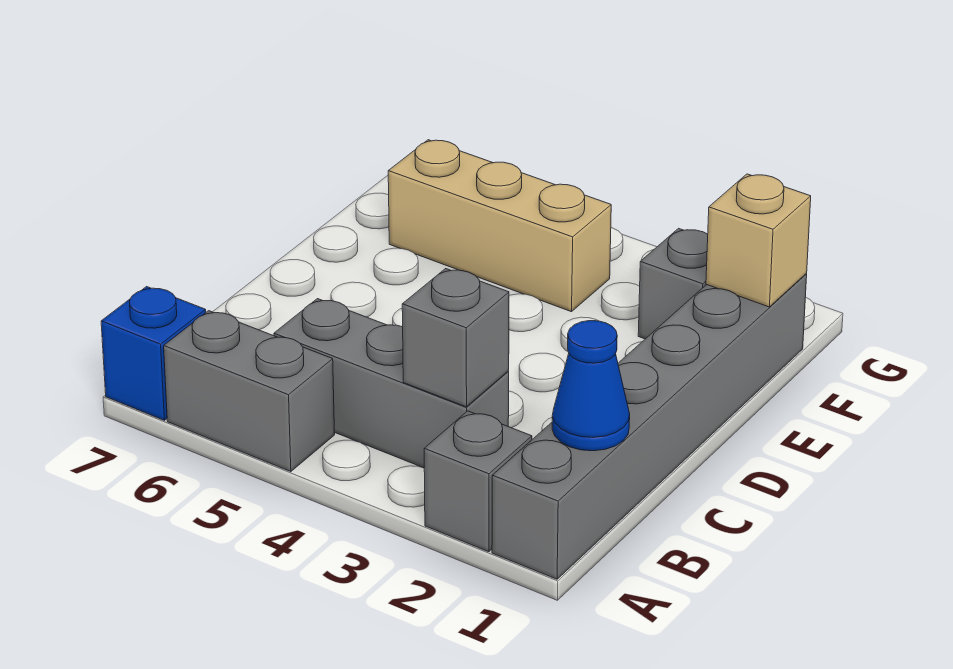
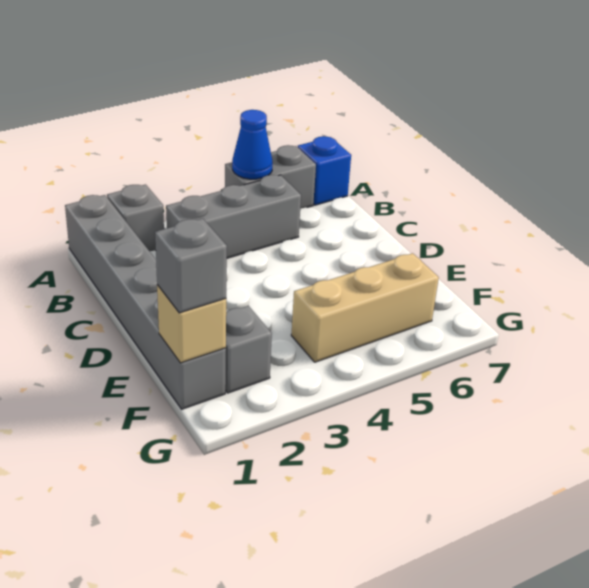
blue 1x1 cone [552,321,630,451] -> blue 1x1 cone moved to [232,110,273,179]
grey 1x1 brick [402,269,509,407] -> grey 1x1 brick moved to [155,219,227,313]

